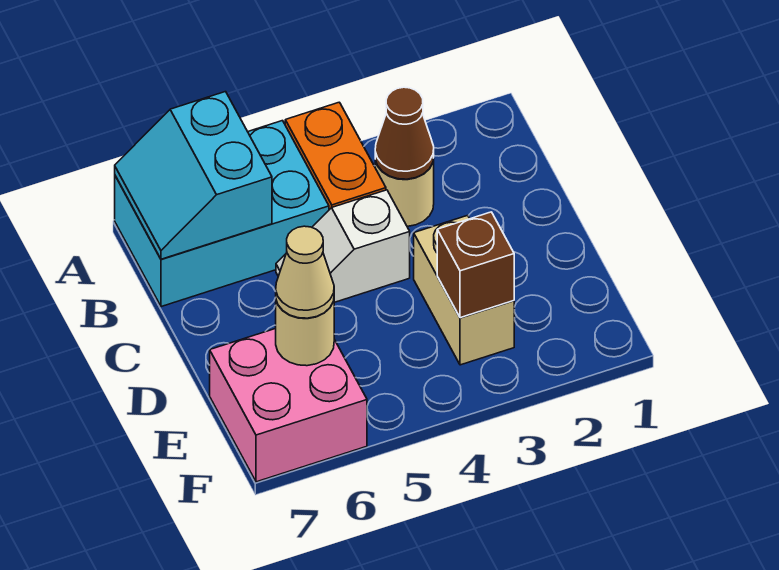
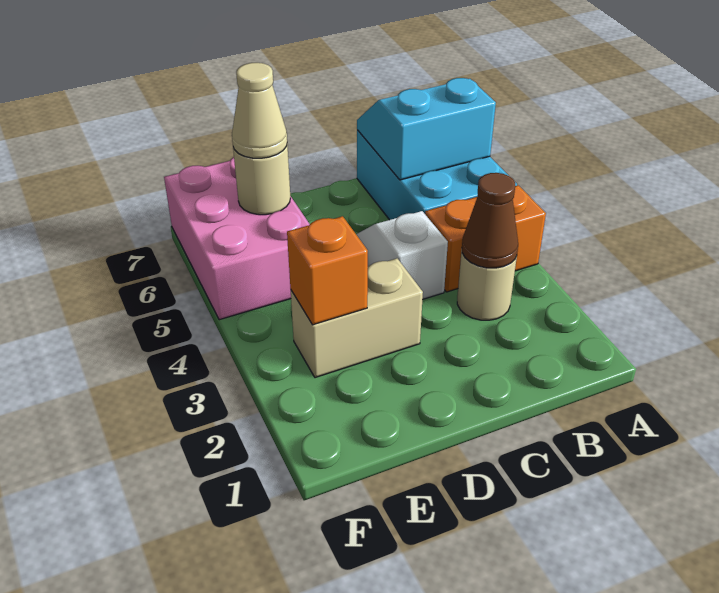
brown 1x1 brick [437,212,514,318] -> orange 1x1 brick [287,216,368,325]
pink 2x2 brick [210,329,367,482] -> pink 2x3 brick [164,157,310,320]

